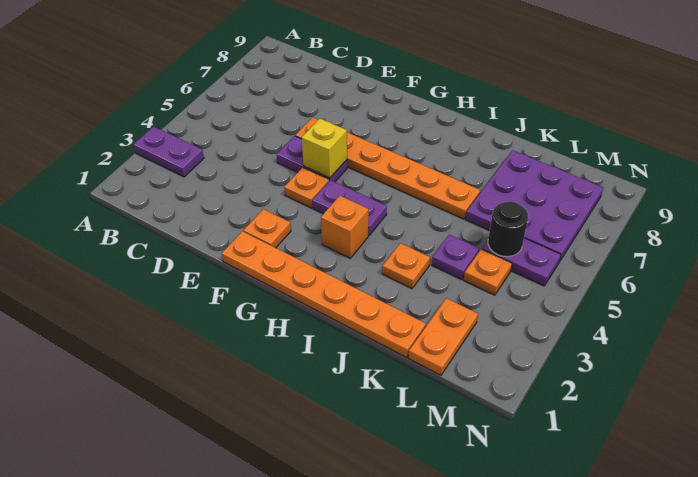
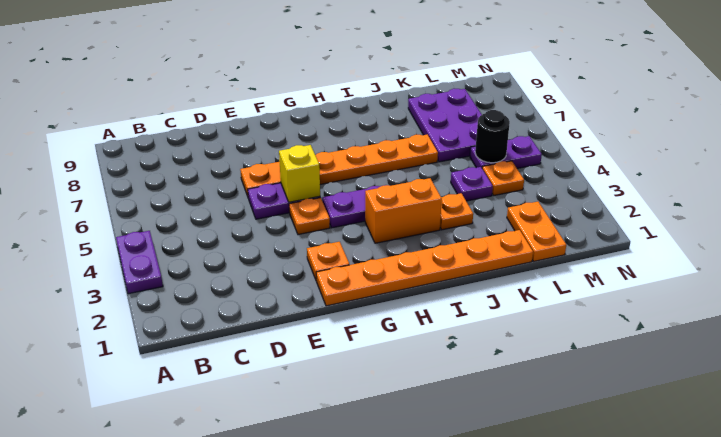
purple 1x2 plate [133,127,204,177] -> purple 1x2 plate turned to [116,231,163,294]
orange 1x1 brick [321,196,369,258] -> orange 1x2 brick [365,178,442,243]
purple 3x3 plate [466,150,603,262] -> purple 2x3 plate [408,89,482,162]

